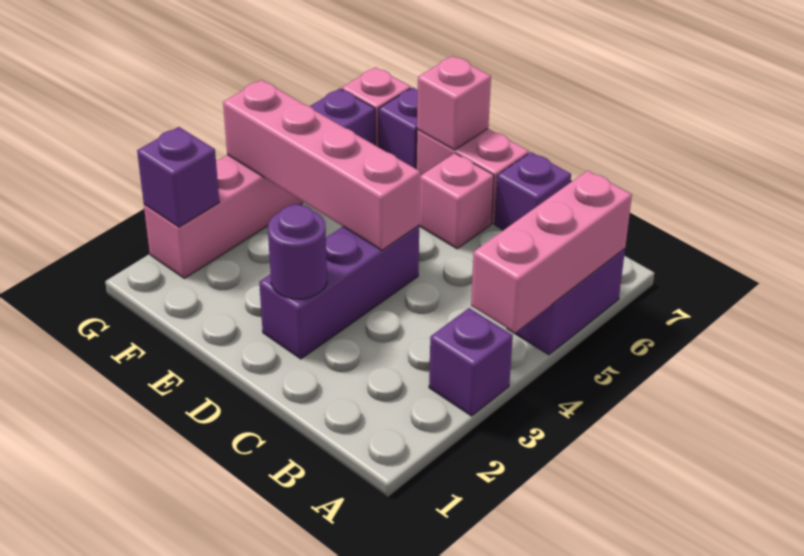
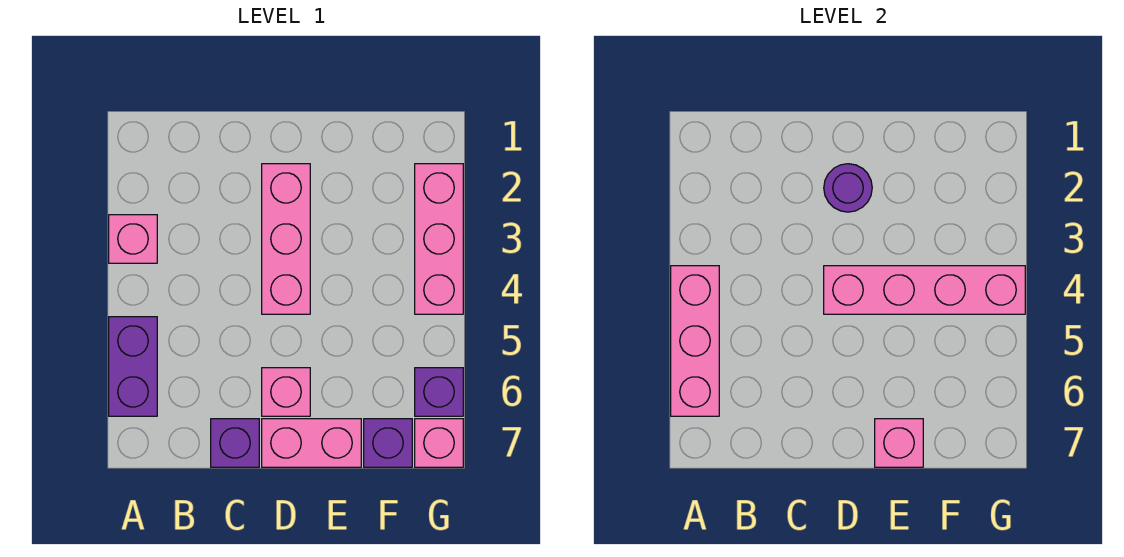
purple 1x1 brick [429,308,513,416] -> pink 1x1 brick [109,215,157,263]
purple 1x3 brick [259,226,419,359] -> pink 1x3 brick [262,164,310,314]
purple 1x1 brick [137,127,219,227] -> none

